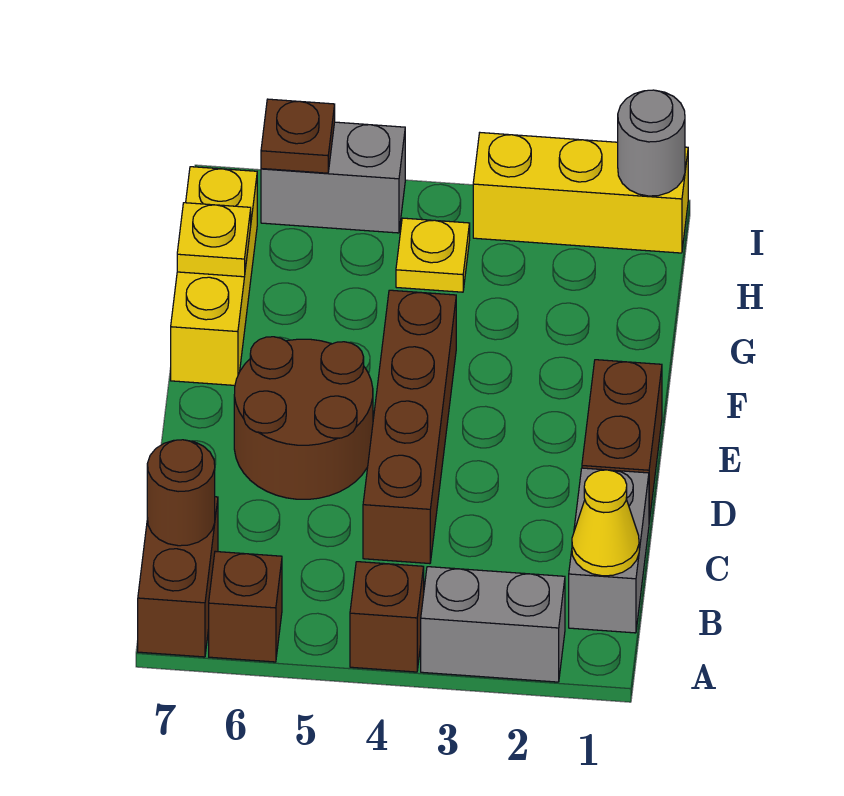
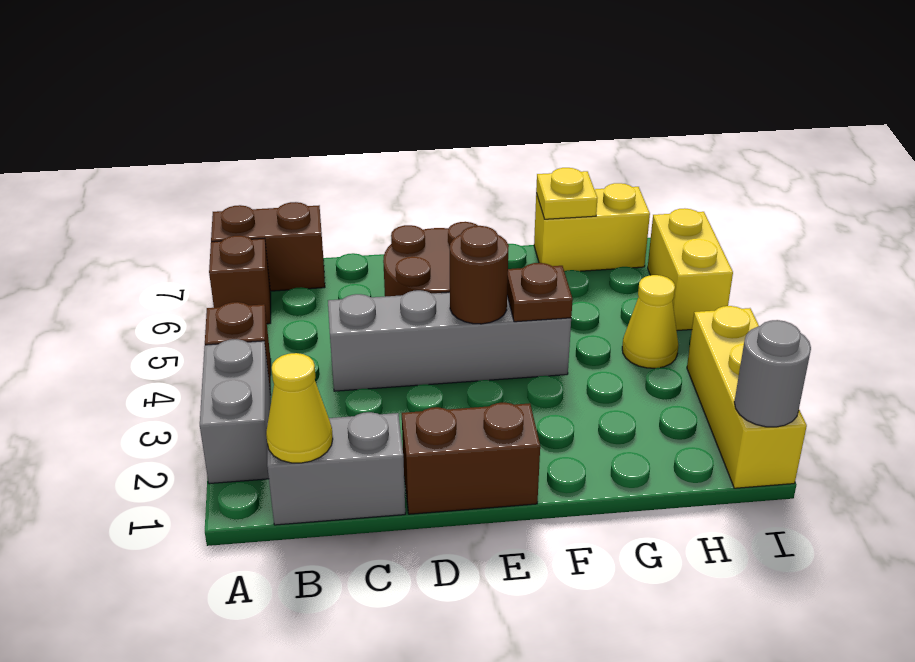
brown 1x1 round brick [147,440,215,546] -> brown 1x1 round brick moved to [450,226,509,324]
brown 1x4 brick [363,290,456,564] -> grey 1x4 brick [328,290,571,391]
yellow 1x3 brick [171,167,257,385] -> yellow 1x2 brick [534,183,650,271]
yellow 1x1 plate [396,218,470,292] -> yellow 1x1 cone [622,275,678,368]
grey 1x2 brick [261,122,405,233] -> yellow 1x2 brick [648,208,733,331]
brown 1x1 plate [261,99,335,173] -> brown 1x1 plate moved to [507,263,573,322]

